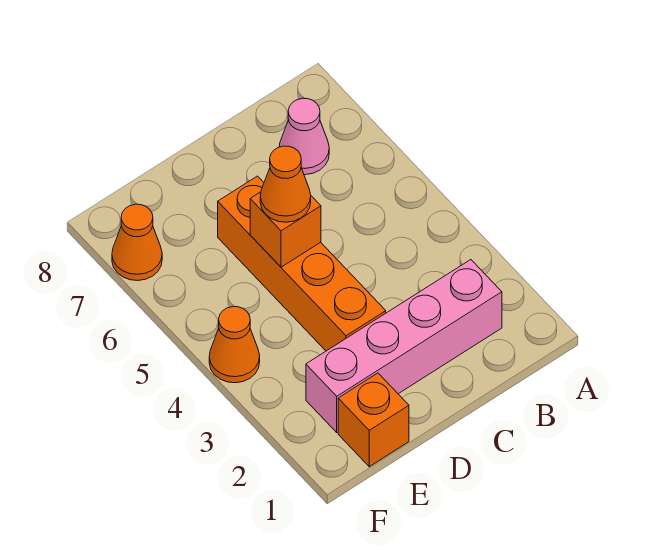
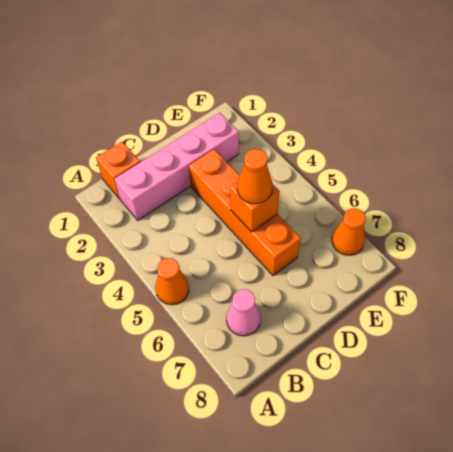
orange 1x1 brick [338,373,409,467] -> orange 1x1 brick moved to [96,142,140,199]
orange 1x1 cone [209,307,260,383] -> orange 1x1 cone moved to [155,258,189,305]

